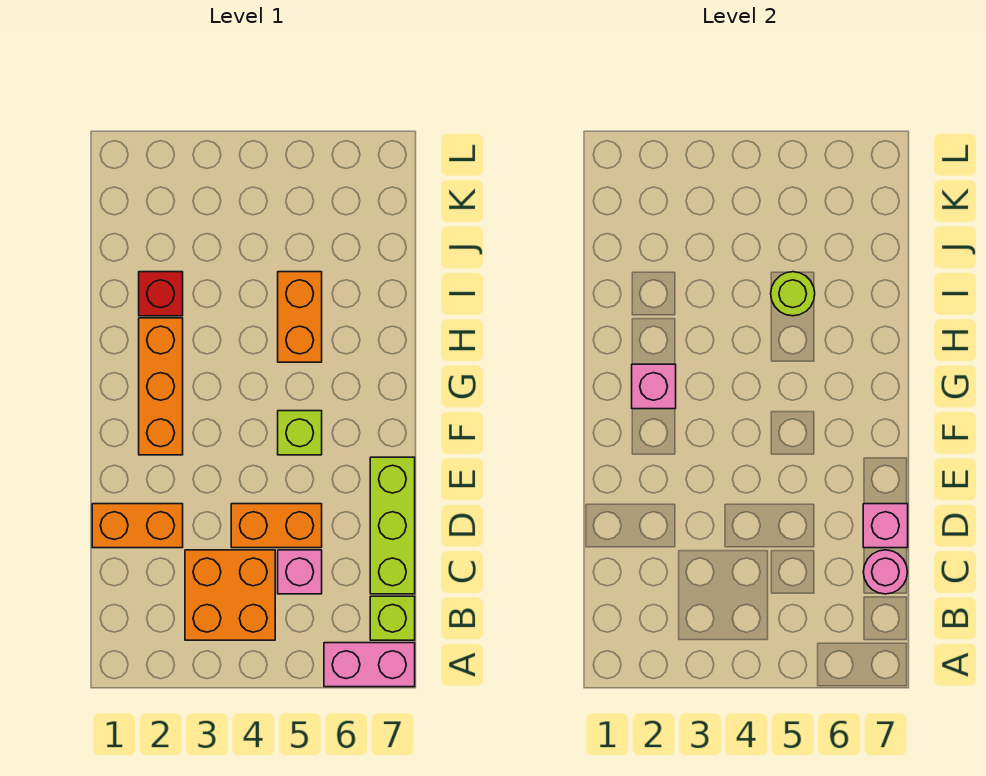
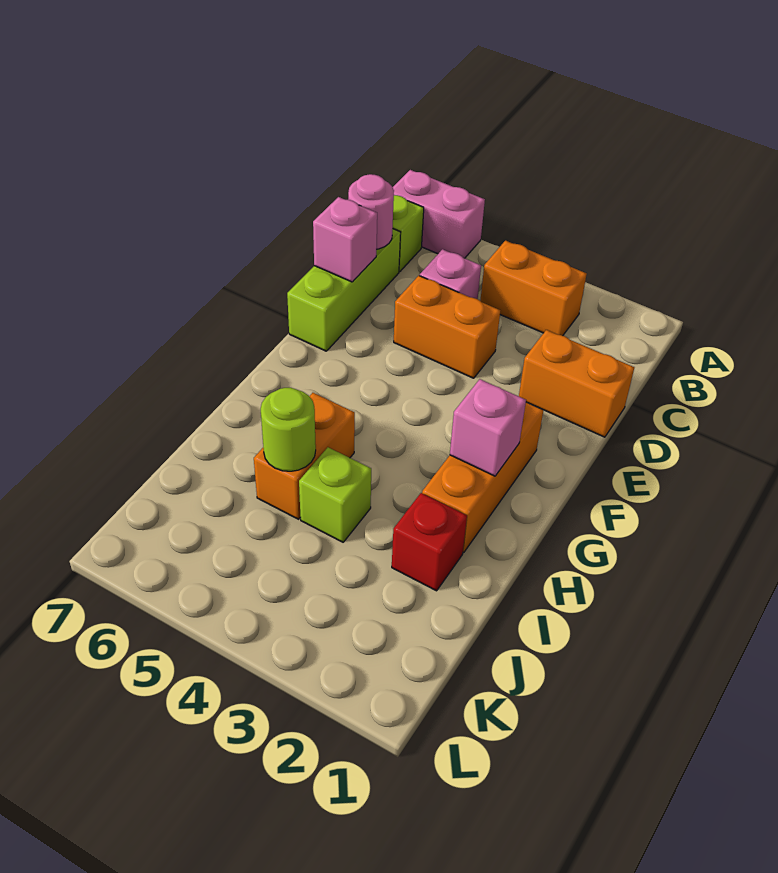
orange 2x2 brick [185,550,275,640] -> orange 1x2 brick [480,241,587,336]
lime 1x1 brick [278,411,322,455] -> lime 1x1 brick moved to [299,447,371,542]

